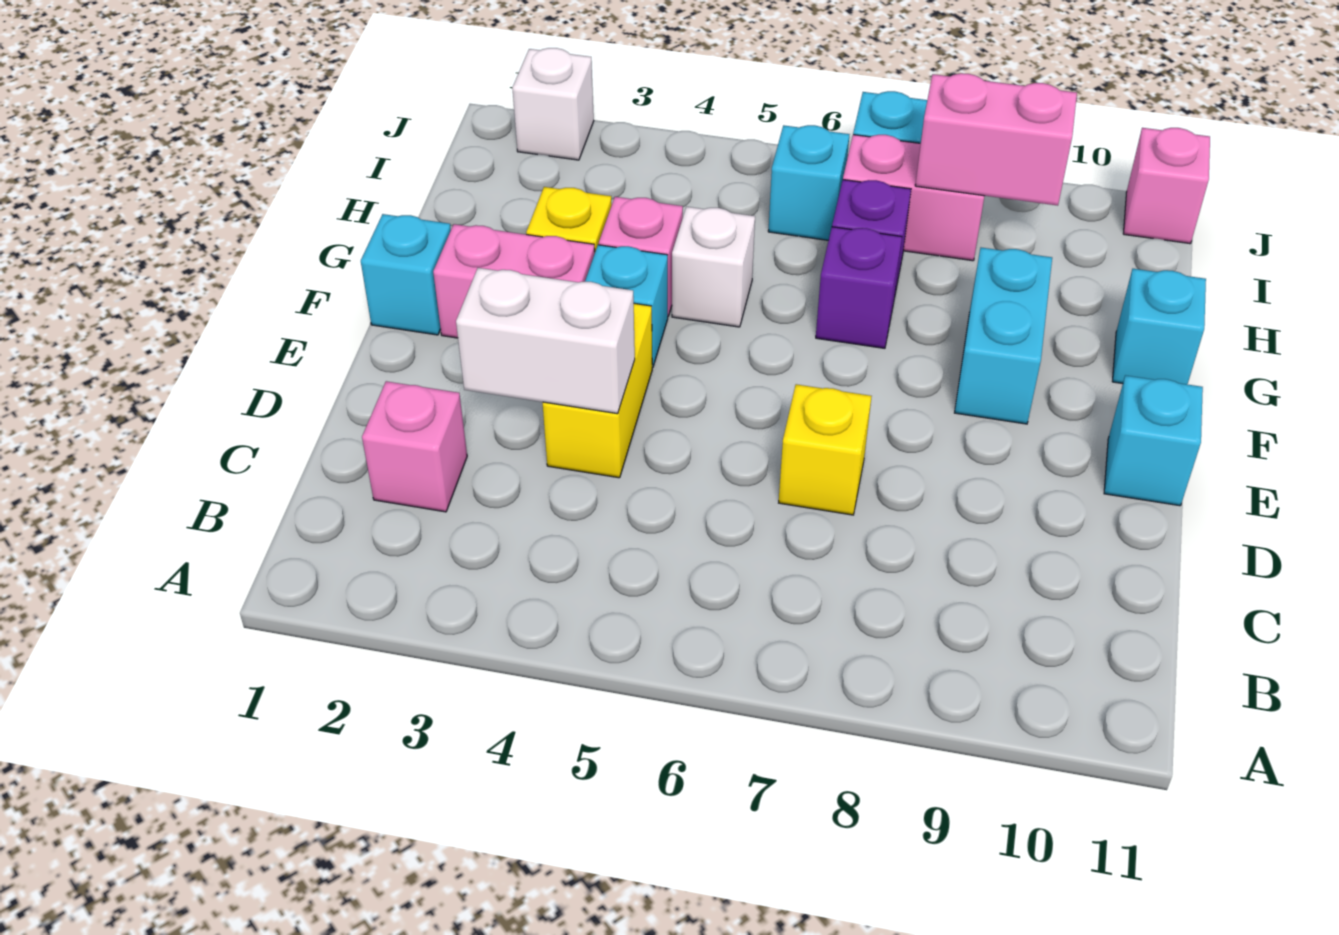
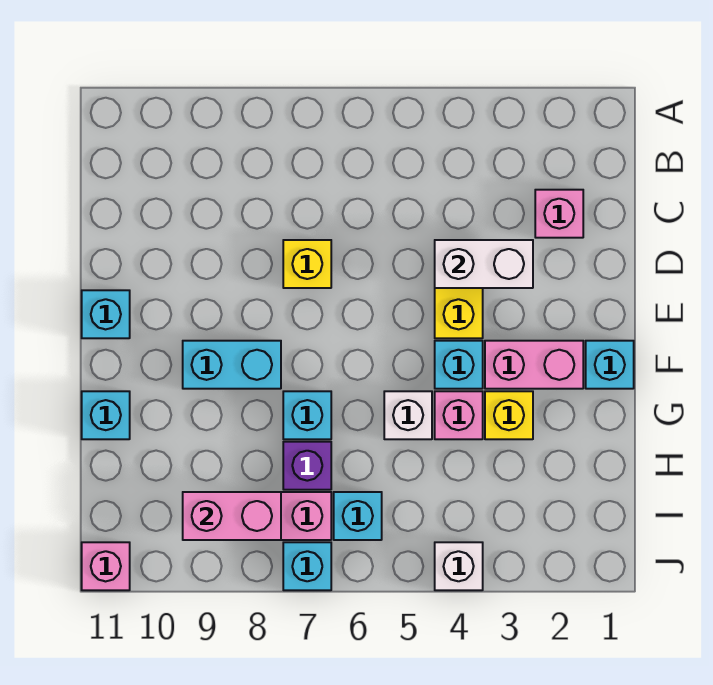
cyan 1x2 brick [955,248,1052,424] -> cyan 1x2 brick turned to [183,341,281,389]
purple 1x1 brick [816,227,902,348] -> cyan 1x1 brick [283,391,331,439]
white 1x1 brick [512,48,594,160] -> white 1x1 brick moved to [435,542,483,590]

